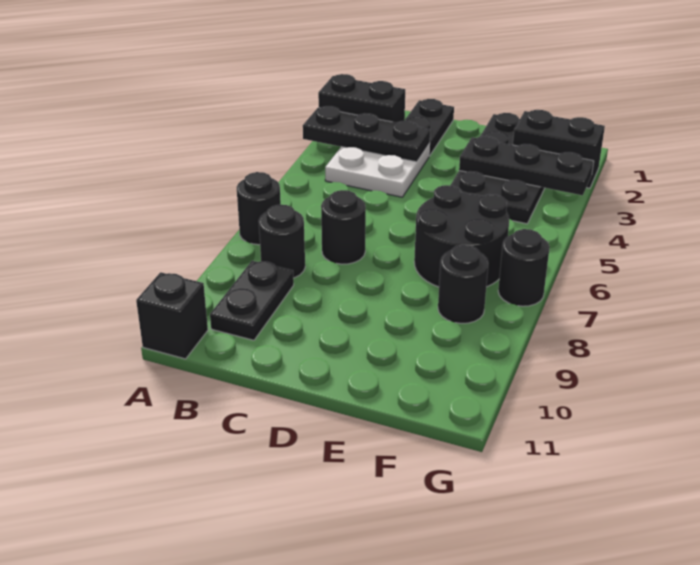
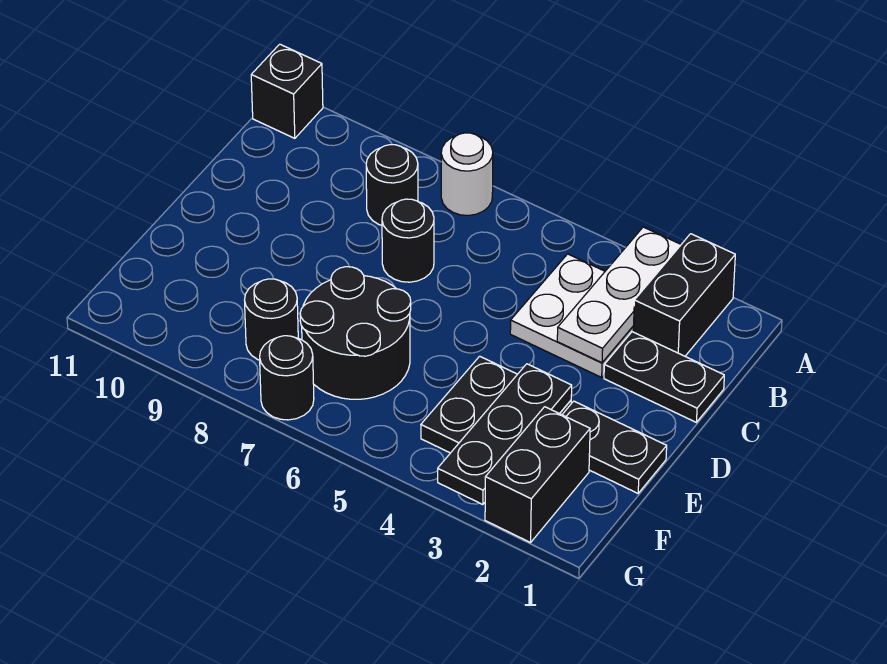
black 1x3 plate [303,106,430,162] -> white 1x3 plate [557,227,681,363]
black 1x1 round brick [237,172,281,245] -> white 1x1 round brick [441,133,493,216]
black 1x2 plate [210,261,294,340] -> none

